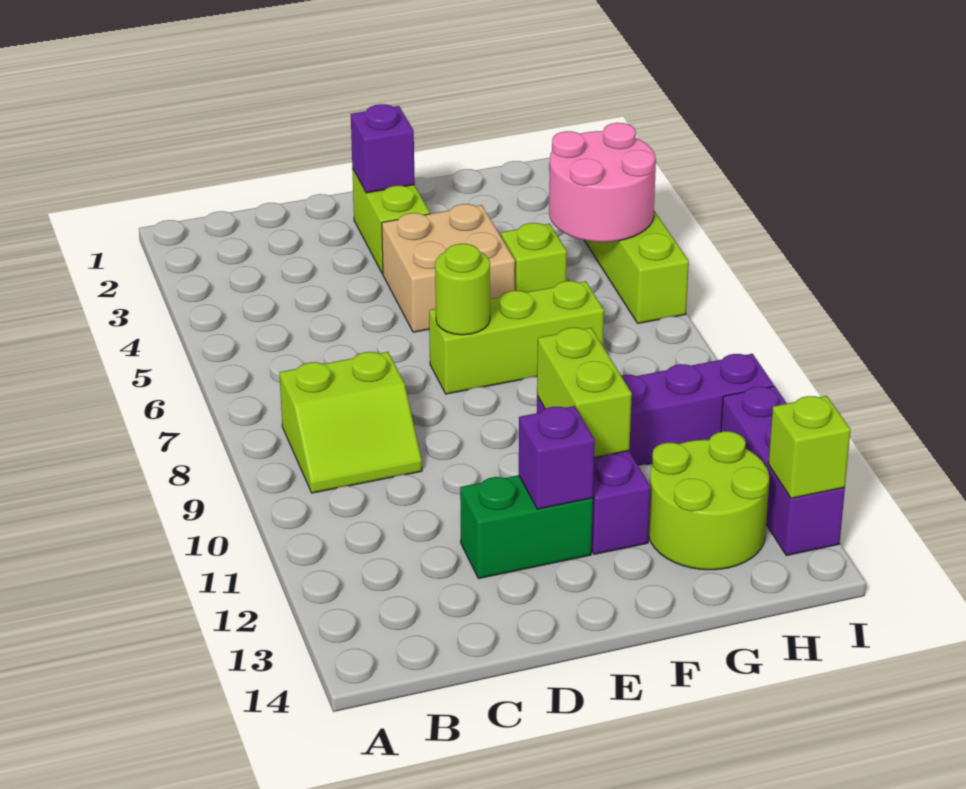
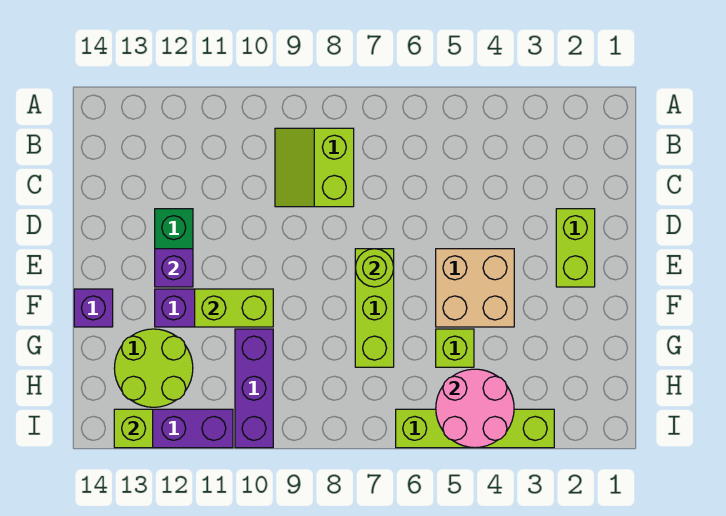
lime 1x2 brick [352,168,430,274] -> lime 1x2 brick turned to [556,209,595,287]
purple 1x1 brick [351,104,415,193] -> purple 1x1 brick moved to [74,289,113,327]

